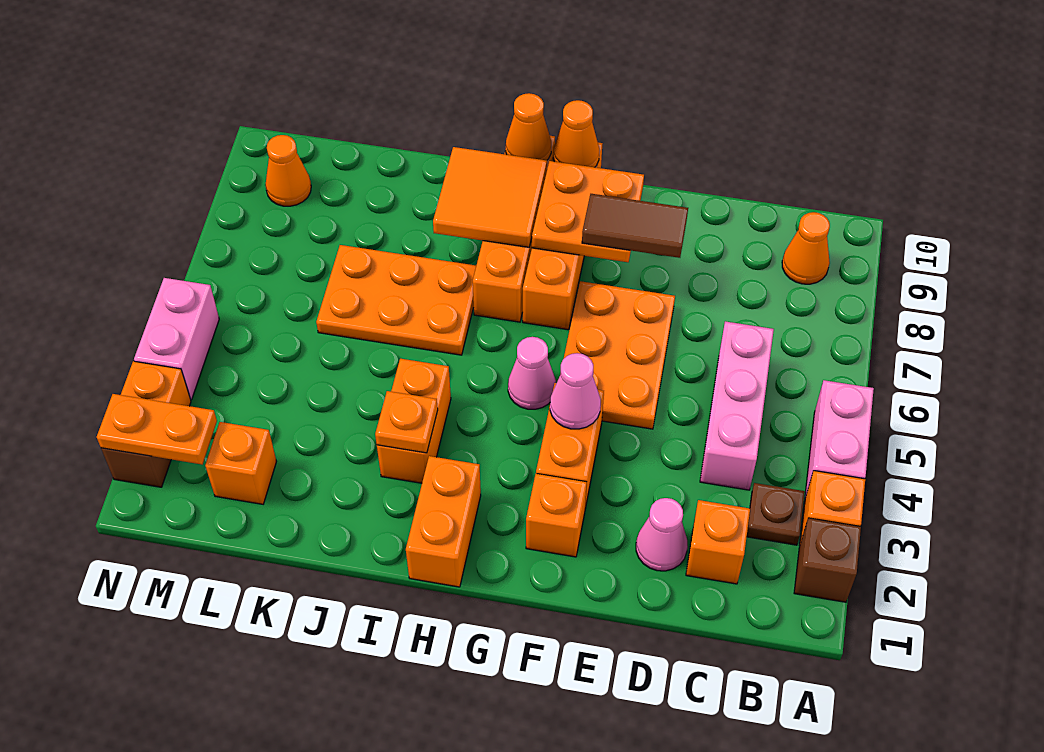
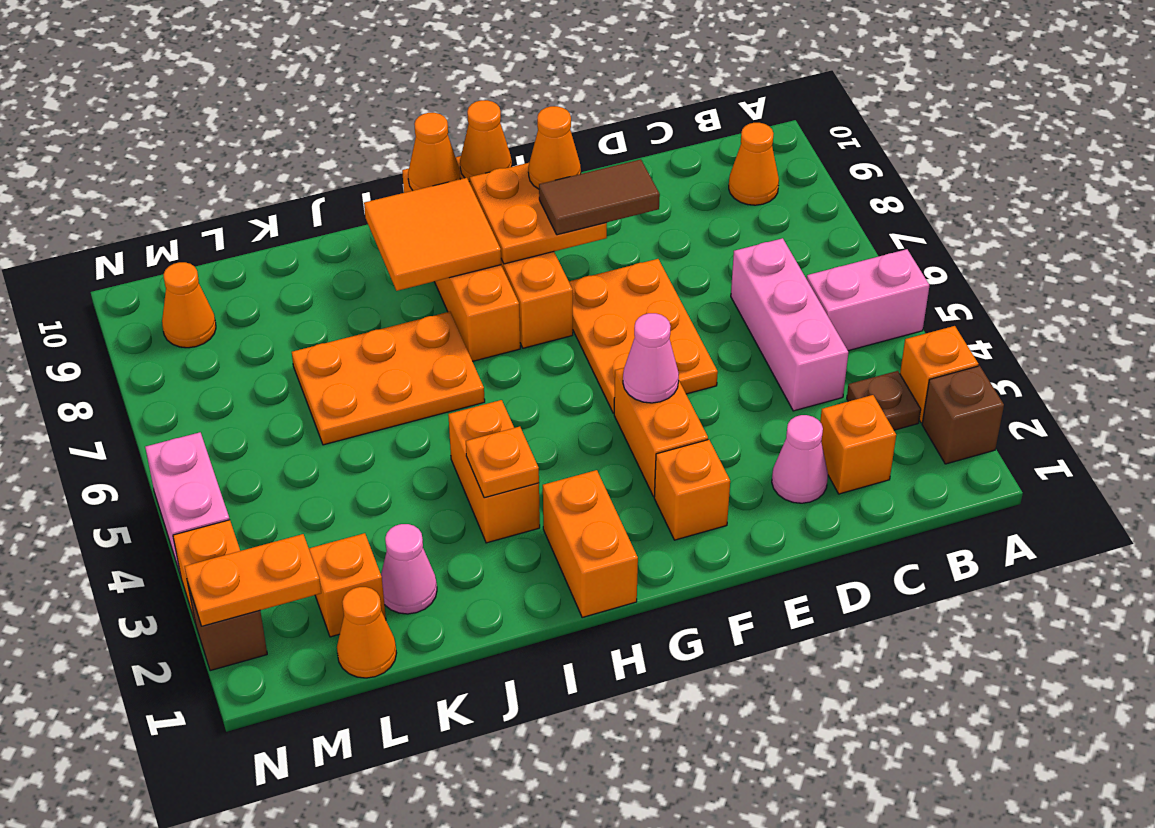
pink 1x2 brick [805,380,874,497] -> pink 1x2 brick turned to [807,249,930,351]
none -> orange 1x1 cone [528,106,581,189]
pink 1x1 cone [508,337,556,409] -> pink 1x1 cone moved to [381,524,437,614]
none -> orange 1x1 cone [337,587,396,678]

